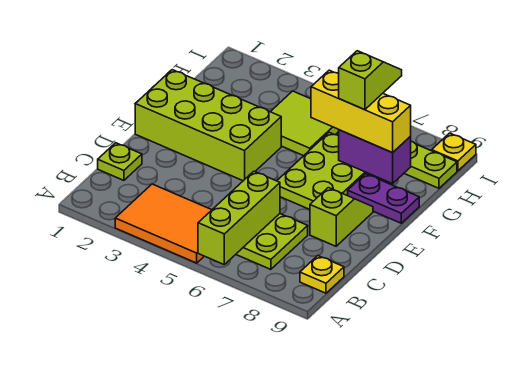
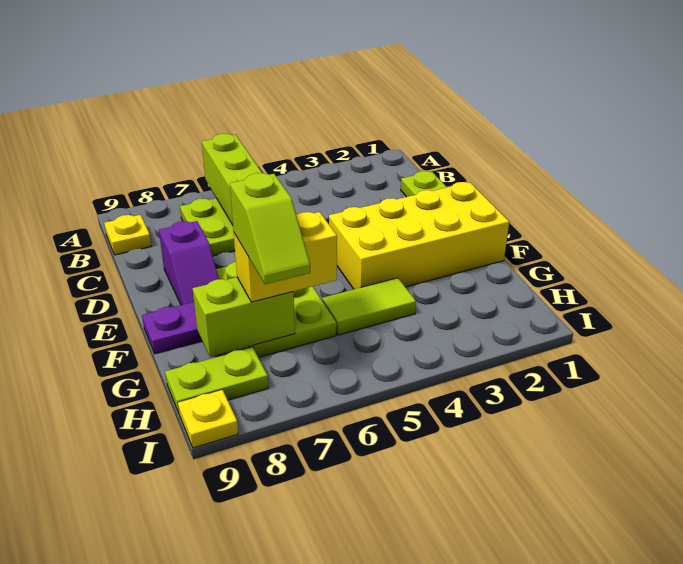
orange 2x3 tile [115,184,211,263] -> none
lime 1x2 slope [310,188,373,246] -> purple 1x2 slope [159,221,219,305]
lime 2x4 brick [135,70,281,181] -> yellow 2x4 brick [329,182,509,289]
lime 2x2 tile [270,91,339,156] -> lime 1x2 tile [322,278,416,335]
yellow 1x3 brick [311,70,411,153] -> yellow 1x2 brick [234,212,337,302]
purple 1x2 brick [339,130,411,184] -> lime 1x2 brick [193,277,295,357]

